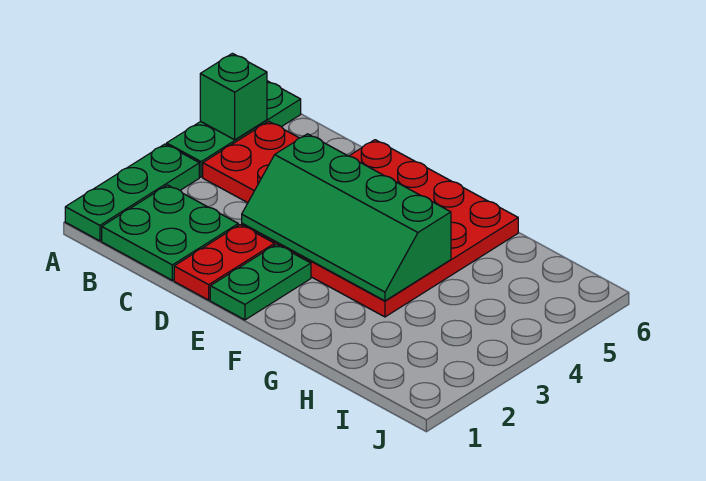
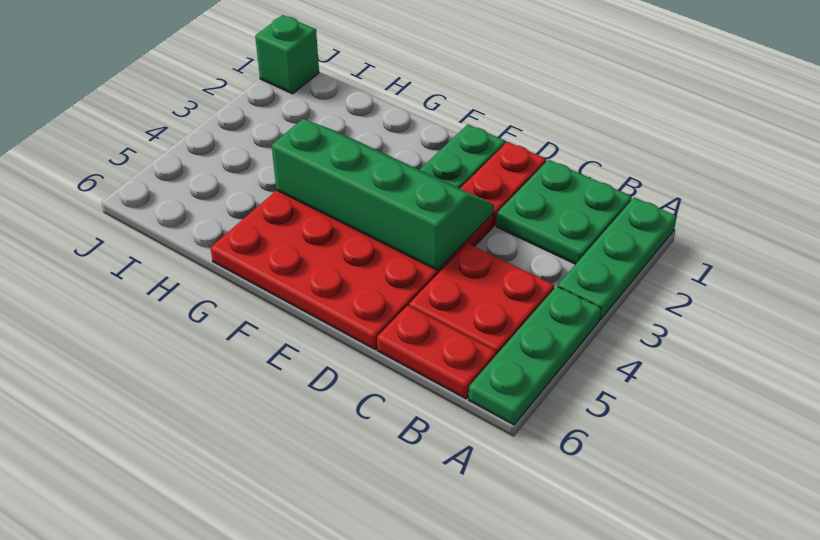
green 1x1 brick [200,53,267,140] -> green 1x1 brick moved to [255,15,319,94]
none -> red 1x2 plate [377,305,496,399]

